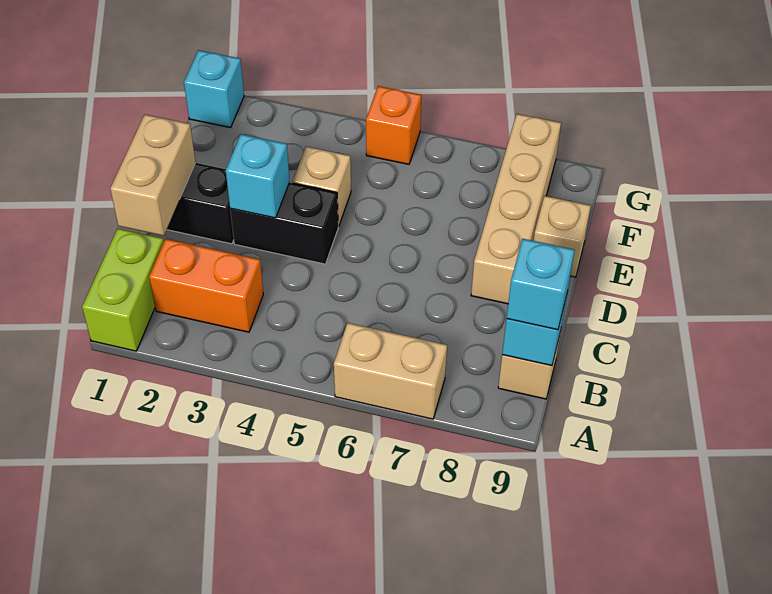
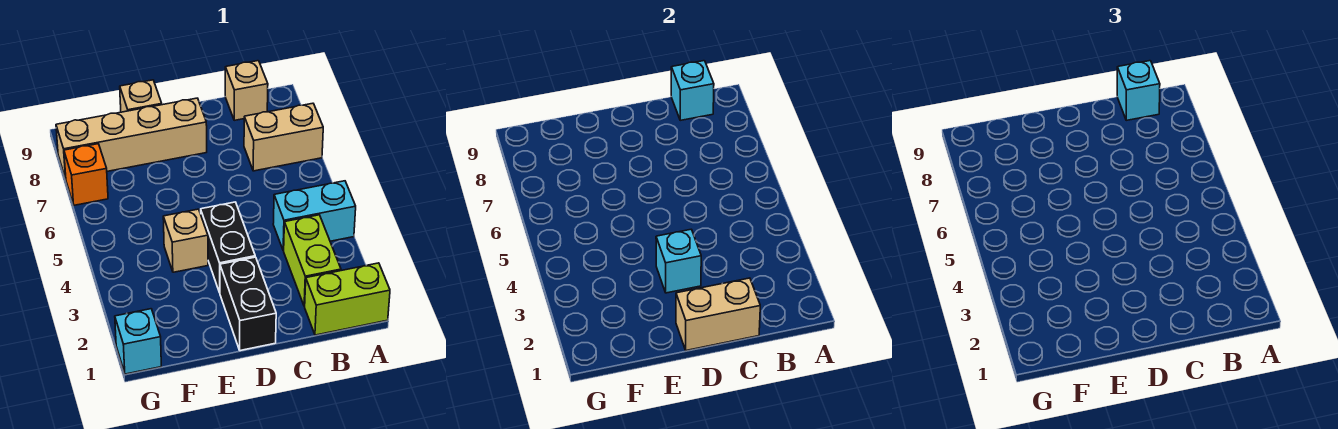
none -> cyan 1x2 brick [273,181,356,251]
tan 1x2 brick [334,323,447,419] -> tan 1x2 brick turned to [244,103,323,171]
orange 1x2 brick [149,239,263,332] -> lime 1x2 brick [284,215,341,306]
orange 1x1 brick [366,86,421,164] -> orange 1x1 brick moved to [64,144,108,205]

